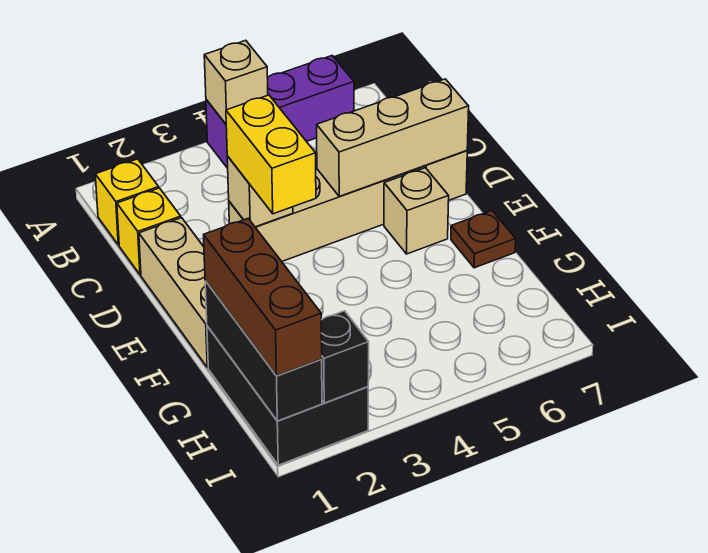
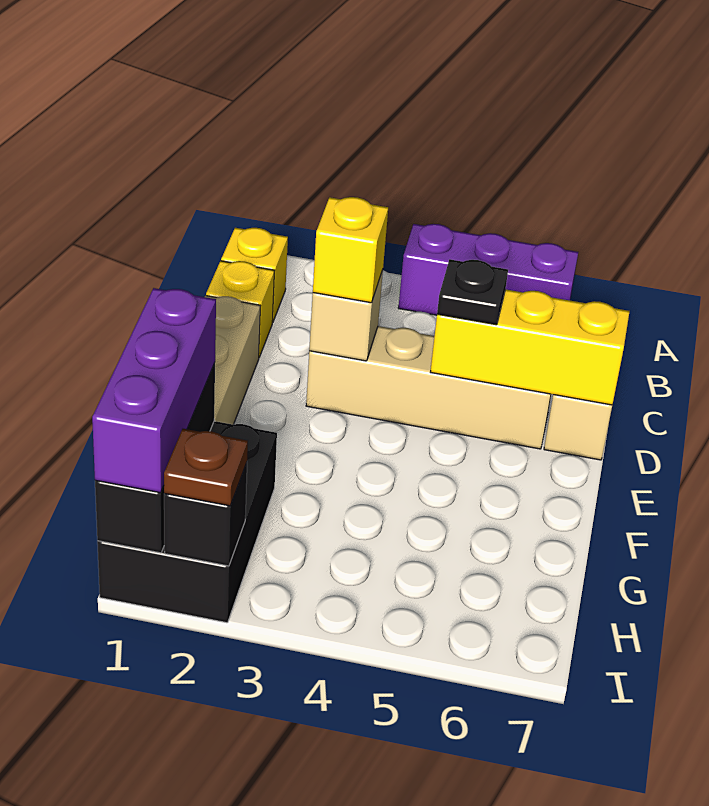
tan 1x1 brick [204,40,268,124] -> none
yellow 1x2 brick [226,95,316,214] -> yellow 1x1 brick [313,197,388,303]
tan 1x3 brick [317,79,469,197] -> yellow 1x3 brick [431,289,630,405]
none -> black 1x1 plate [437,259,508,325]
tan 1x1 brick [384,168,449,254] -> none
brown 1x1 plate [451,211,516,268] -> brown 1x1 plate moved to [164,429,248,506]
brown 1x3 brick [204,219,322,376] -> purple 1x3 brick [92,288,216,493]

